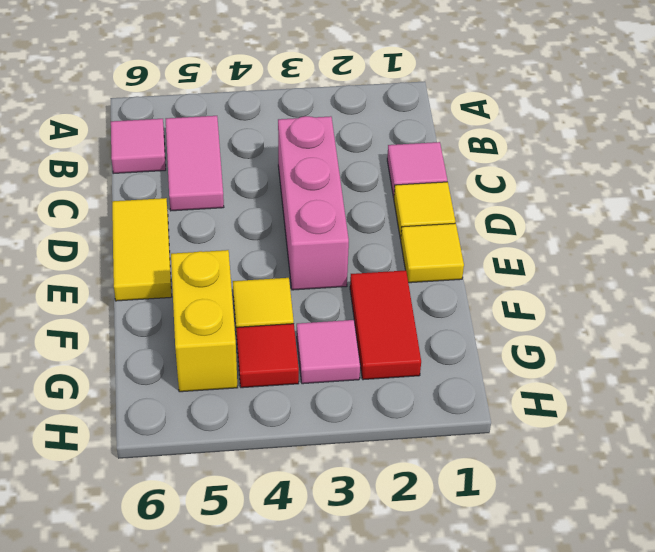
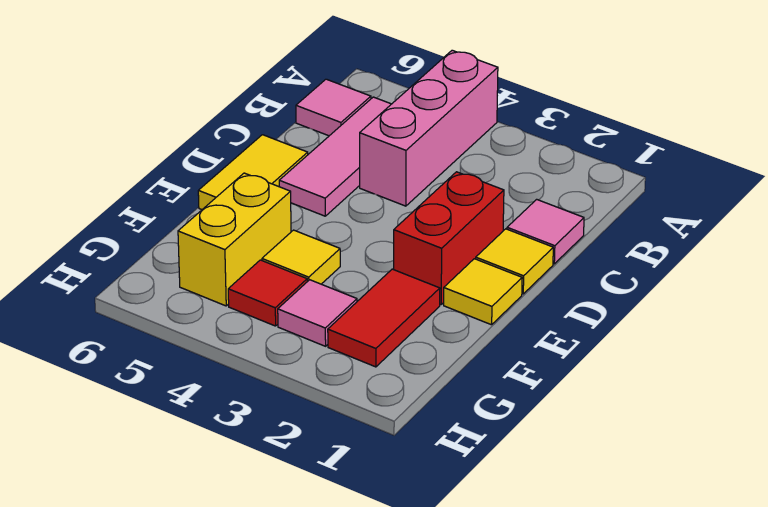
pink 1x2 tile [166,116,224,211] -> pink 1x3 tile [279,97,391,216]
pink 1x3 brick [278,116,349,290] -> pink 1x3 brick moved to [360,50,498,206]
none -> red 1x2 brick [394,172,504,305]

